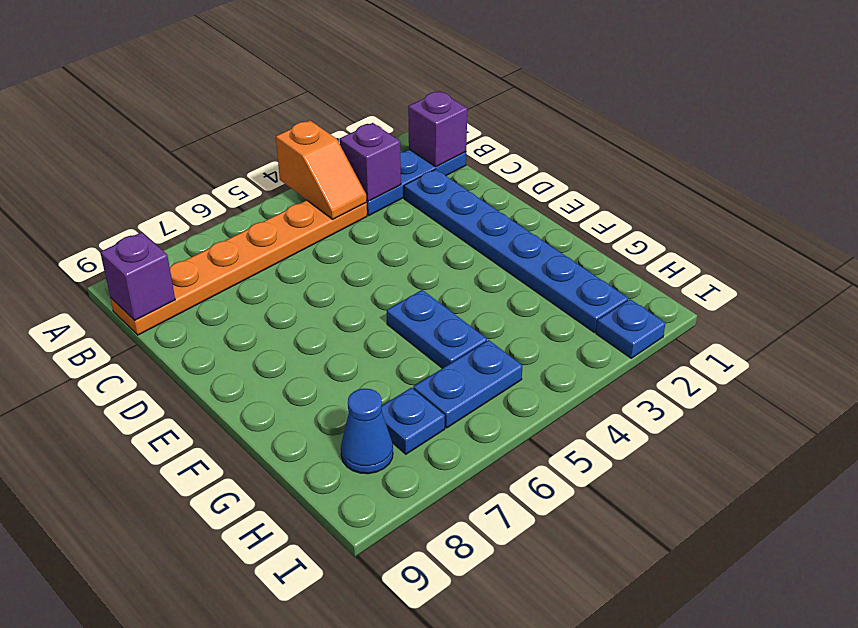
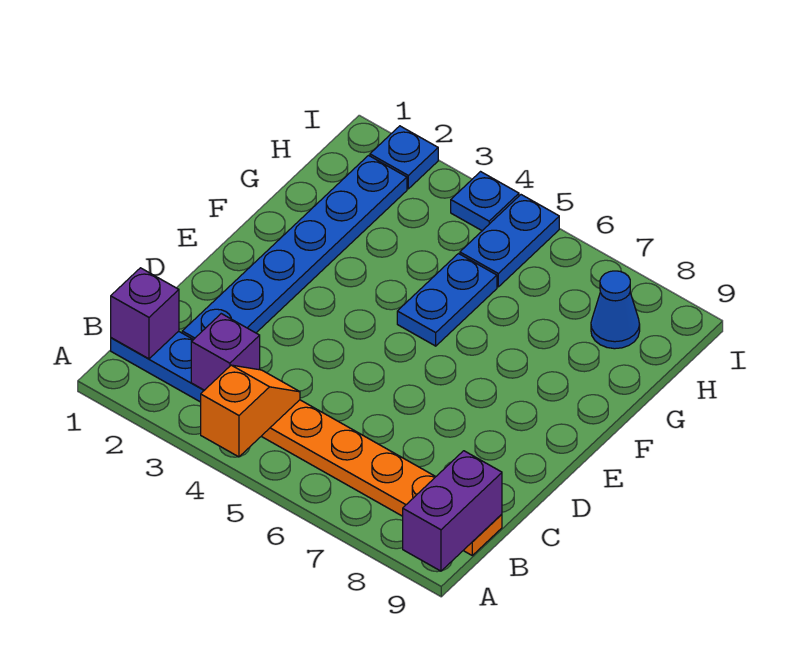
purple 1x1 brick [100,232,175,320] -> purple 1x2 brick [403,451,502,571]
blue 1x2 plate [413,340,522,428] -> blue 1x2 plate turned to [460,195,559,287]
blue 1x1 plate [382,388,445,454] -> blue 1x1 plate moved to [451,172,519,231]

